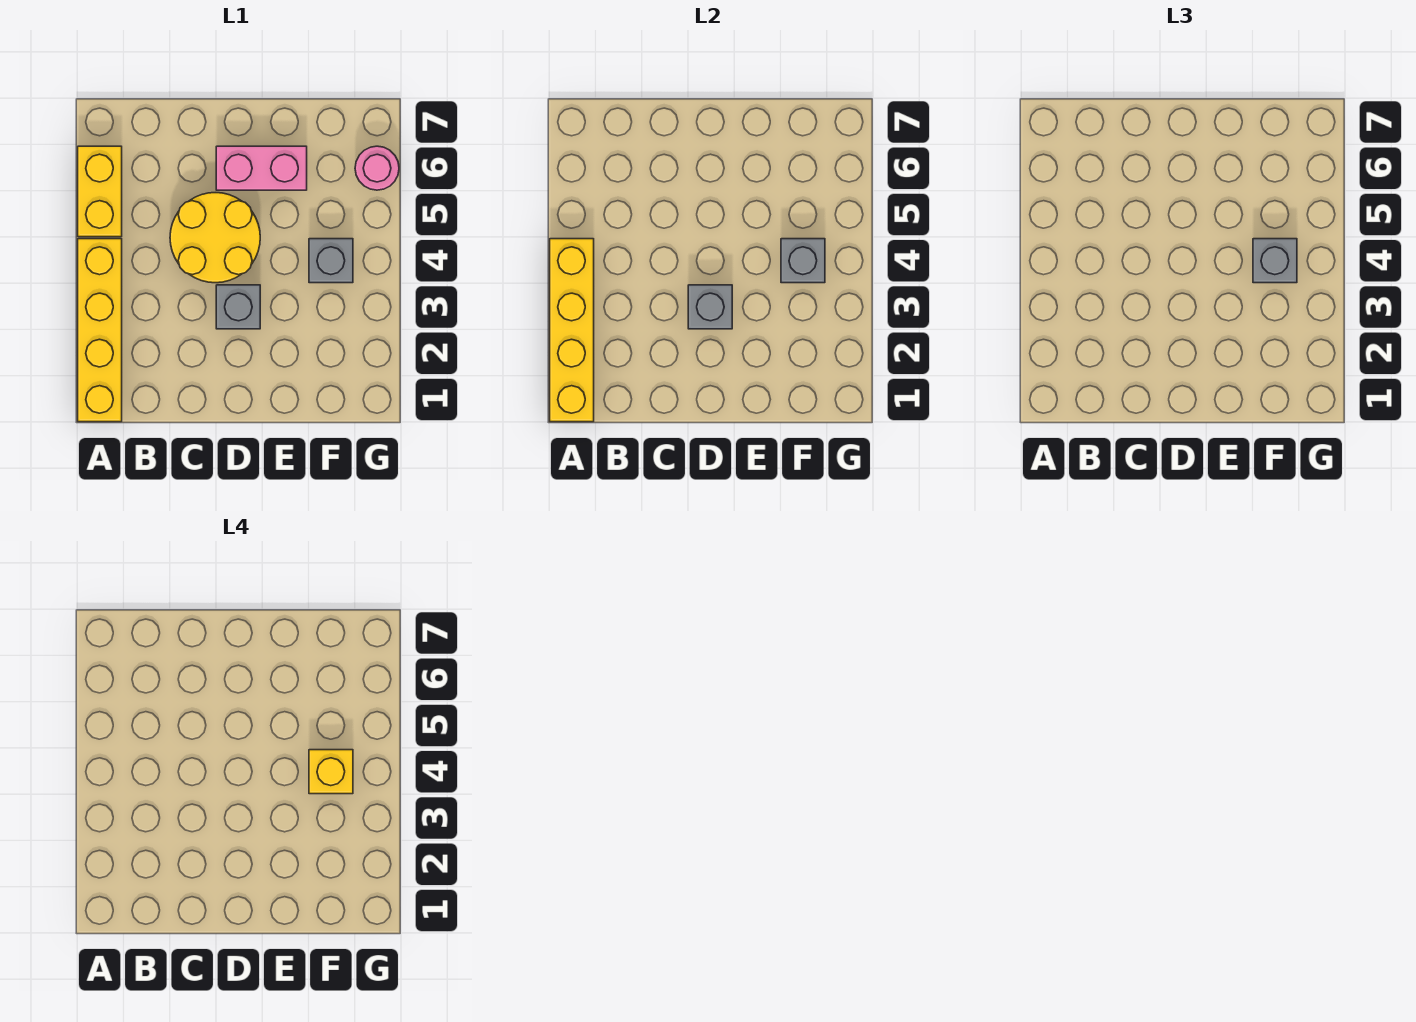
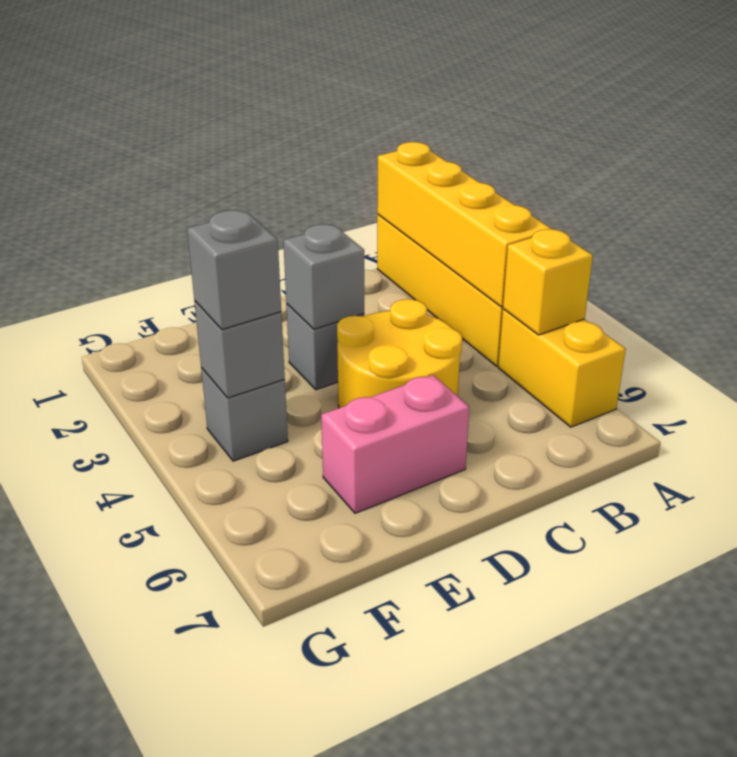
yellow 1x1 brick [309,750,353,794] -> yellow 1x1 brick moved to [503,229,593,335]
pink 1x1 round brick [355,146,399,190] -> none

